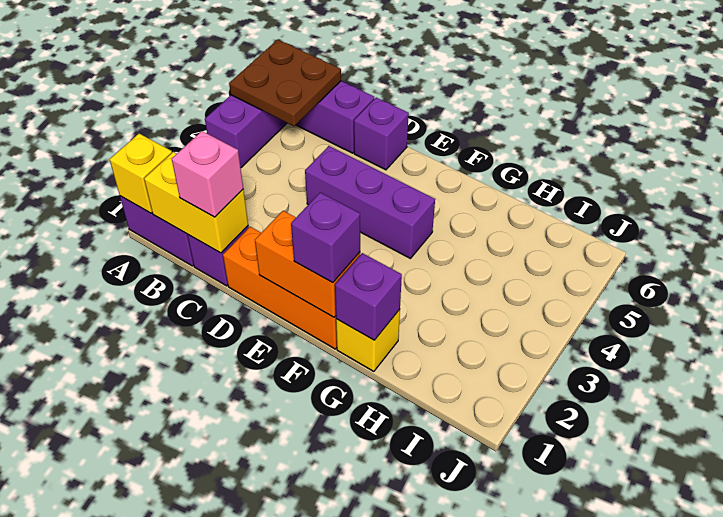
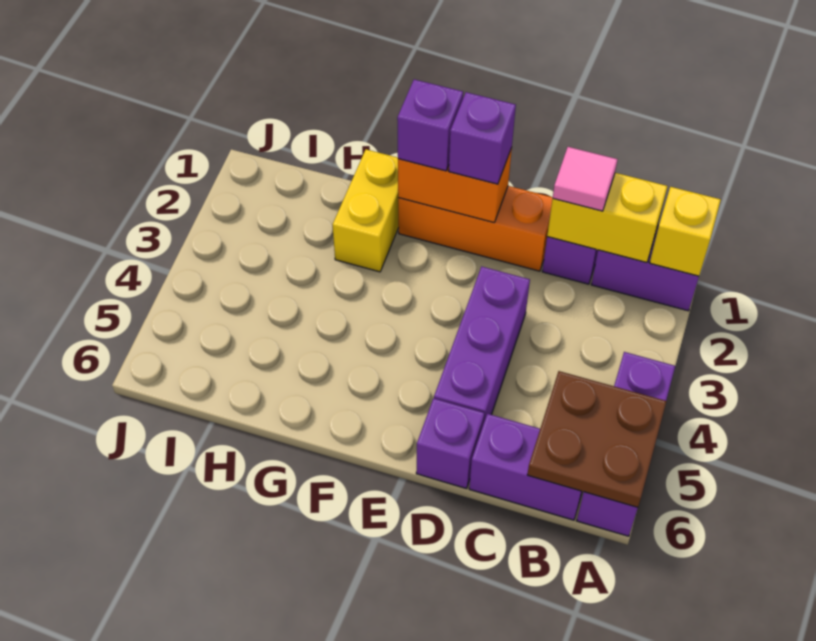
pink 1x1 brick [172,131,243,217] -> pink 1x1 tile [553,147,618,211]
purple 1x3 brick [305,146,435,259] -> purple 1x3 brick turned to [434,267,530,421]
yellow 1x1 brick [336,309,400,371] -> yellow 1x2 brick [333,149,399,272]
purple 1x1 brick [335,253,402,340] -> purple 1x1 brick moved to [449,92,516,184]

